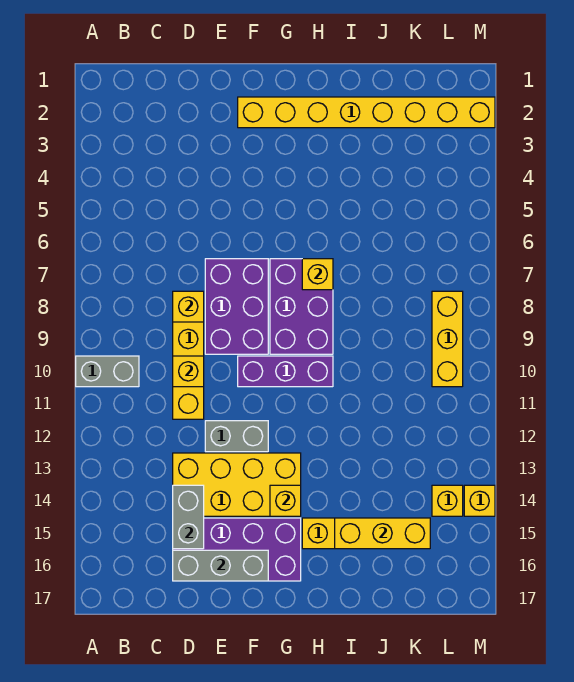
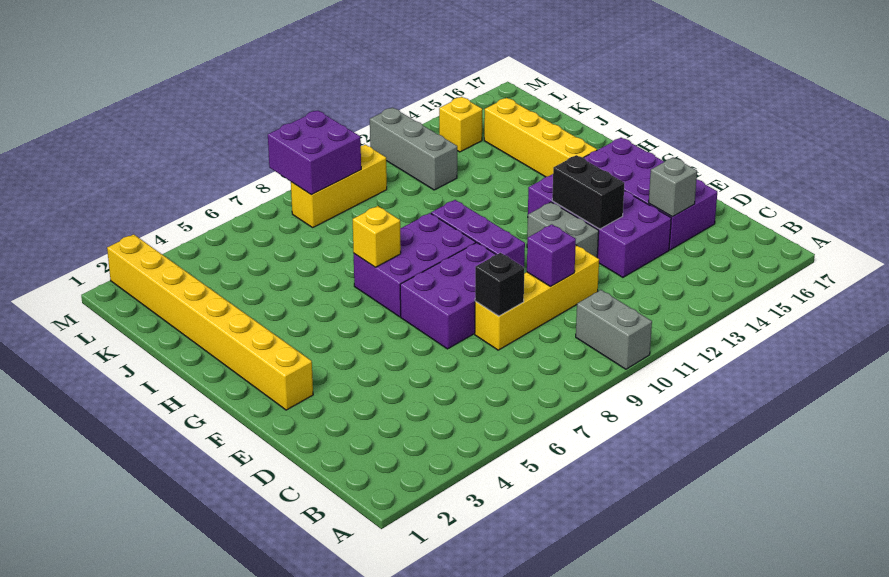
yellow 1x1 brick [173,291,204,322] -> black 1x1 brick [475,253,524,316]
yellow 1x1 brick [173,356,204,387] -> purple 1x1 brick [527,224,576,286]
yellow 2x4 brick [173,453,301,516] -> purple 2x4 brick [528,174,671,277]
grey 1x2 brick [173,485,204,549] -> grey 1x1 brick [649,157,697,217]
grey 1x3 brick [173,550,268,581] -> grey 1x3 brick moved to [370,108,457,190]
none -> black 1x2 brick [552,155,624,229]
yellow 1x1 brick [270,485,301,516] -> none
yellow 1x3 brick [335,518,430,549] -> none
none -> purple 2x2 brick [268,110,361,195]
yellow 1x1 brick [464,485,495,516] -> none

